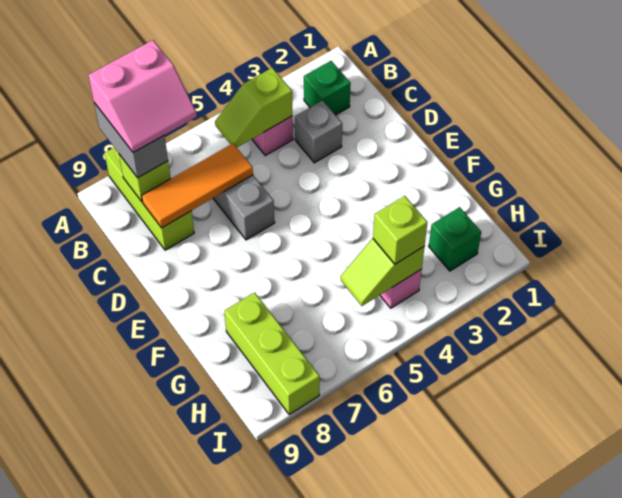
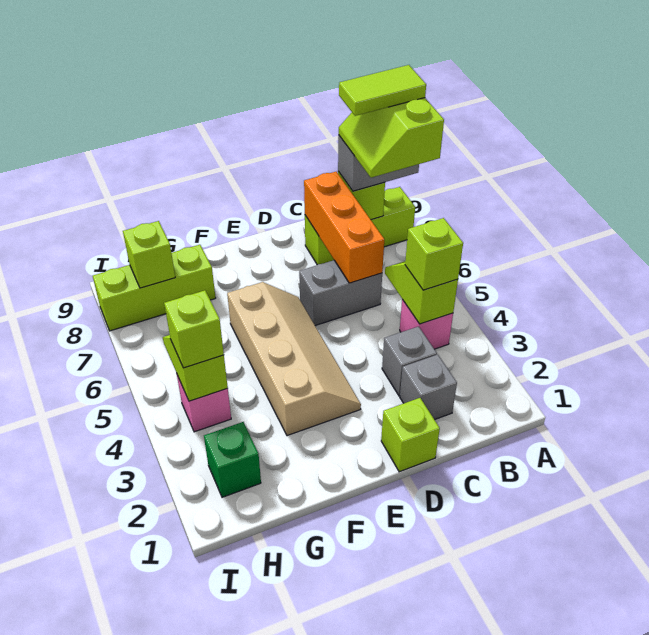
pink 2x2 slope [89,40,197,153] -> lime 2x2 slope [339,98,444,178]
none -> lime 1x2 tile [339,65,426,116]
green 1x1 brick [304,61,351,115] -> none
none -> lime 1x1 brick [405,218,463,290]
none -> grey 1x1 brick [400,355,457,420]
orange 1x3 tile [142,144,253,228] -> orange 1x3 brick [304,172,384,283]
none -> lime 1x1 brick [381,398,440,472]
none -> tan 2x4 slope [227,282,361,436]
none -> lime 1x1 brick [123,221,175,288]

